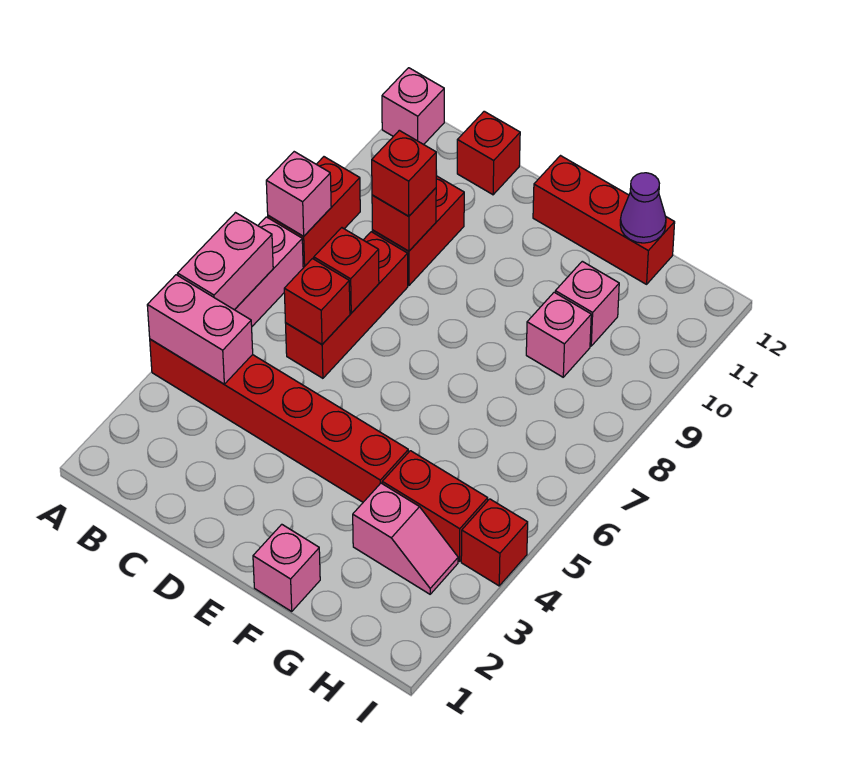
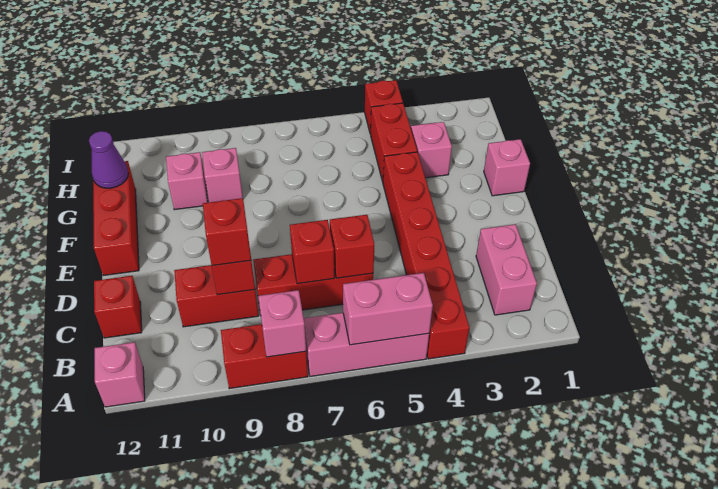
pink 1x2 brick [147,275,253,384] -> pink 1x2 brick moved to [476,224,537,315]

